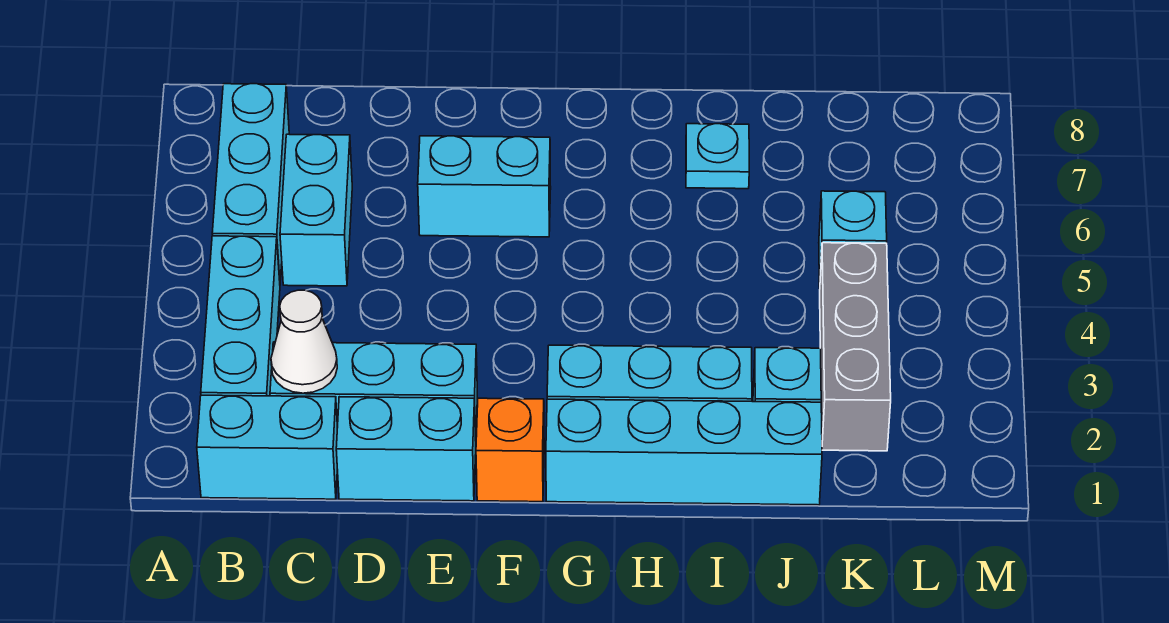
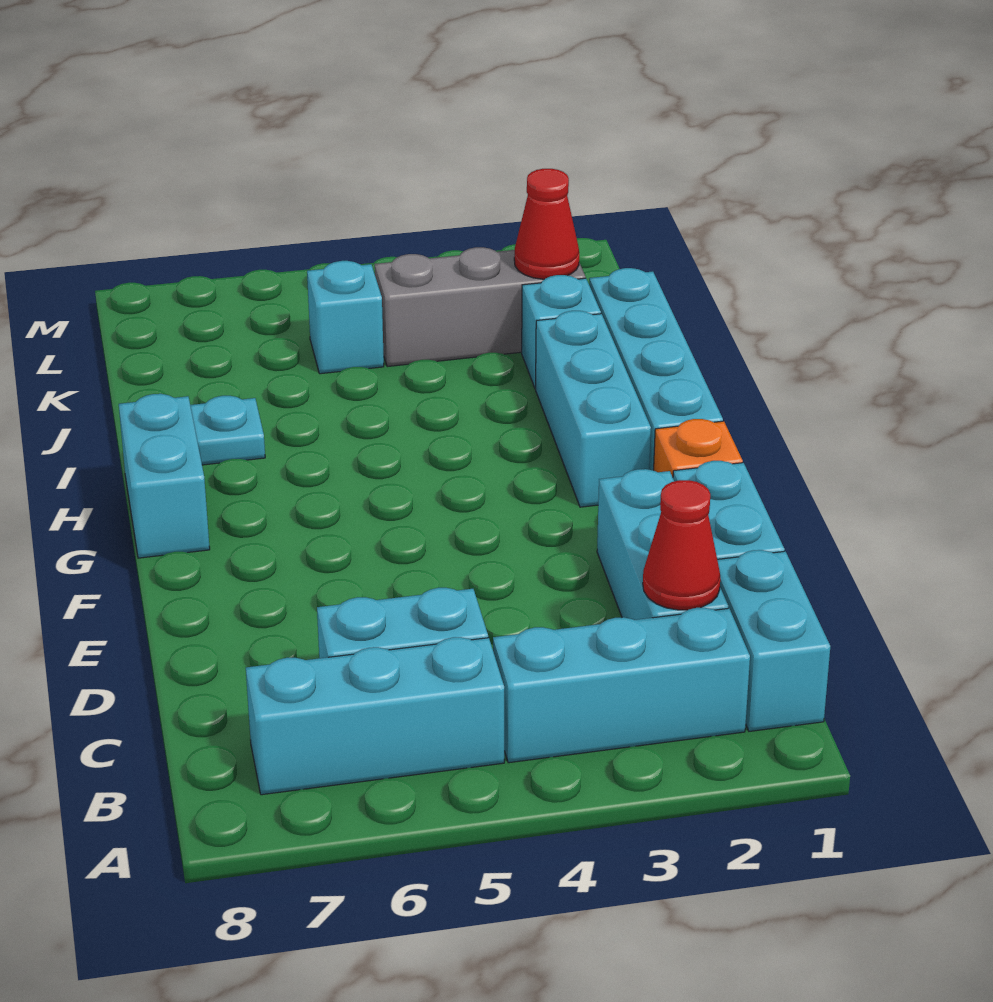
white 1x1 cone [271,290,337,393] -> red 1x1 cone [643,480,720,610]
cyan 1x2 brick [418,136,551,237] -> cyan 1x2 brick moved to [119,394,210,558]
none -> red 1x1 cone [514,169,579,279]

